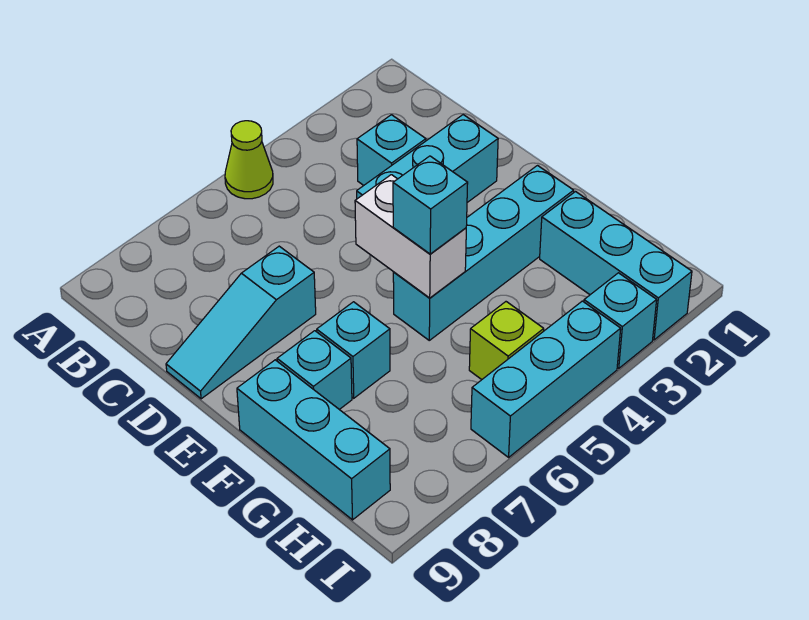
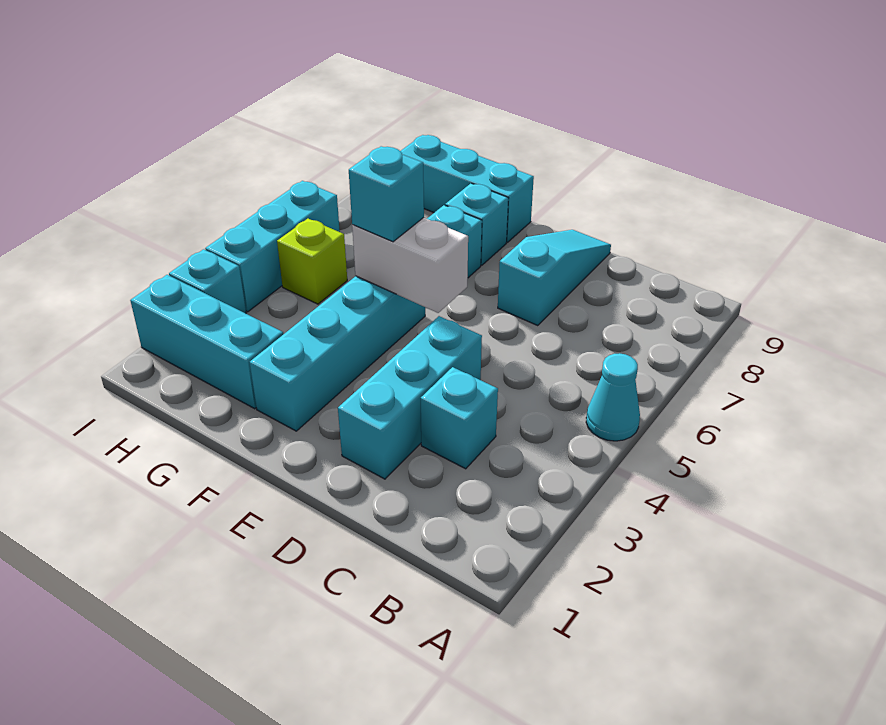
lime 1x1 cone [225,121,273,199] -> cyan 1x1 cone [586,353,640,441]

